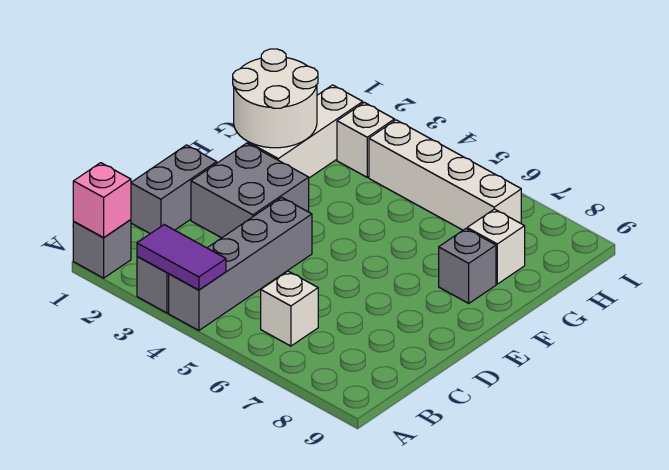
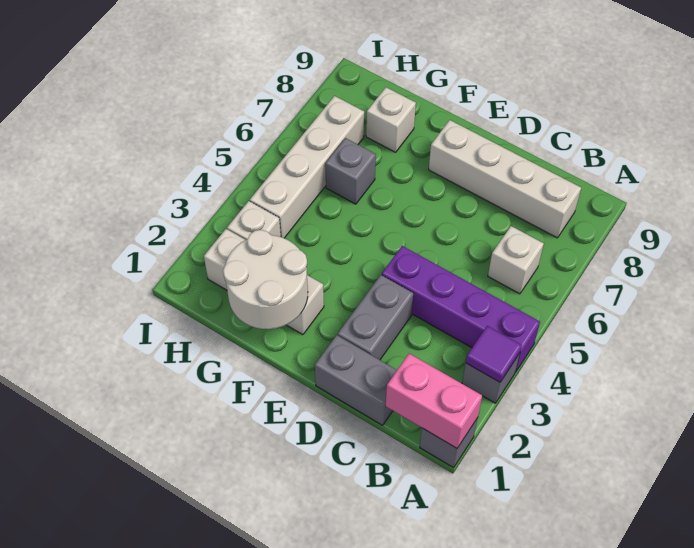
pink 1x1 brick [73,163,131,237] -> pink 1x2 brick [386,354,482,448]
purple 1x2 tile [137,225,226,290] -> purple 1x1 tile [466,326,522,382]
grey 1x4 brick [169,197,312,331] -> purple 1x4 brick [382,246,540,372]
none -> white 1x4 brick [429,120,581,238]
grey 2x2 brick [191,143,309,238] -> grey 1x2 brick [338,275,413,360]
grey 1x1 brick [439,229,496,303] -> grey 1x1 brick moved to [325,138,376,204]

